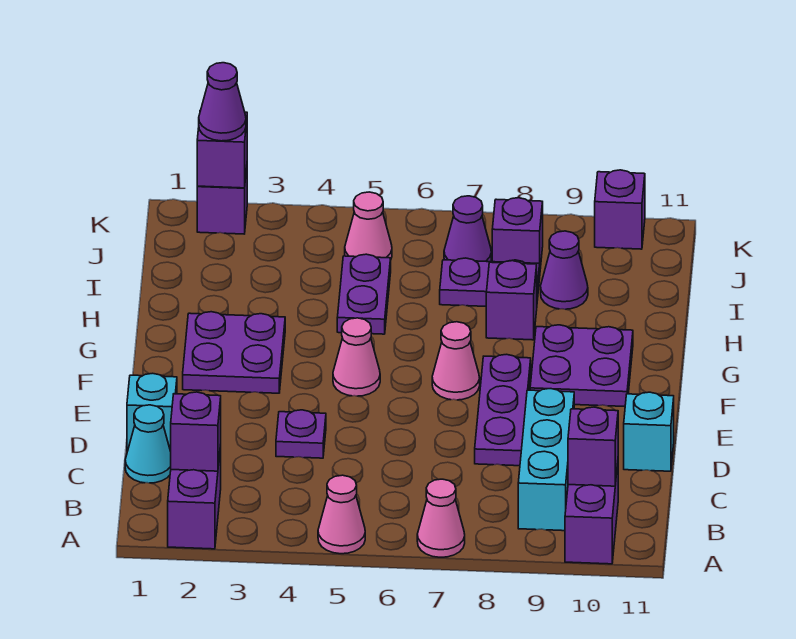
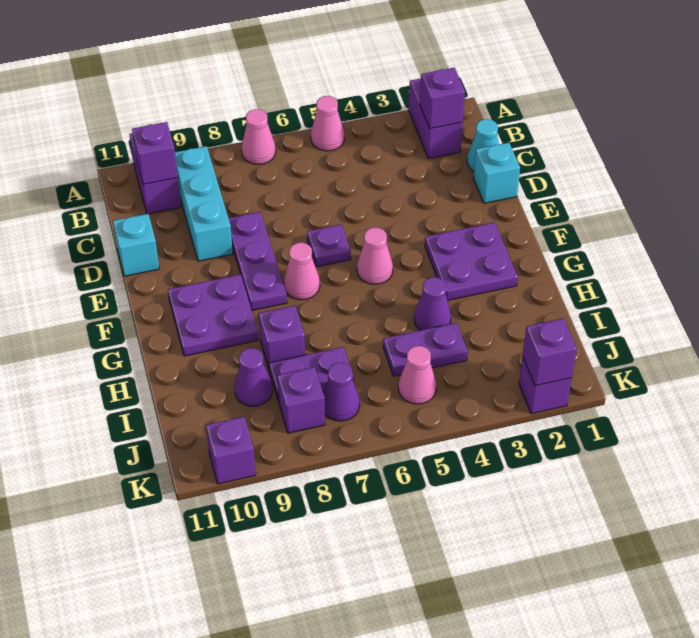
purple 1x1 plate [276,410,326,458] -> purple 1x1 plate moved to [307,224,351,267]
purple 1x2 plate [337,254,391,334] -> purple 1x2 plate turned to [383,323,468,376]
purple 1x1 cone [199,63,246,141] -> purple 1x1 cone moved to [414,277,451,330]

